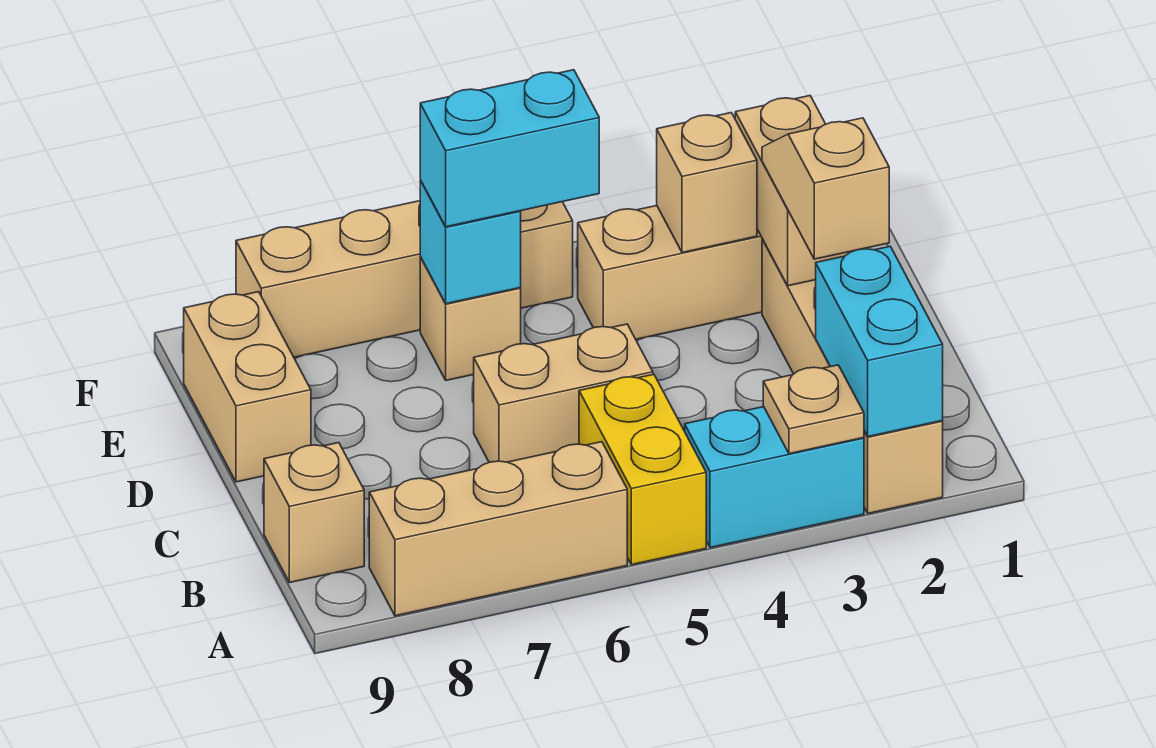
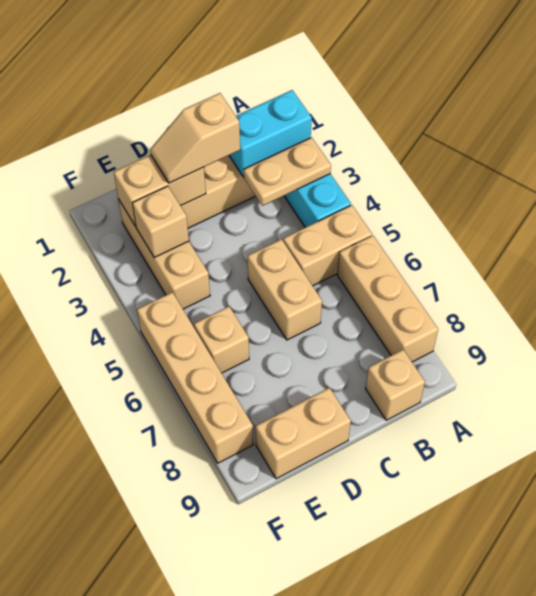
tan 1x1 plate [763,365,864,454] -> tan 1x2 plate [244,137,331,206]
yellow 1x2 brick [579,374,706,565] -> tan 1x2 brick [283,205,372,286]
cyan 1x2 brick [420,70,599,227] -> none
cyan 1x1 brick [420,180,521,304] -> none

